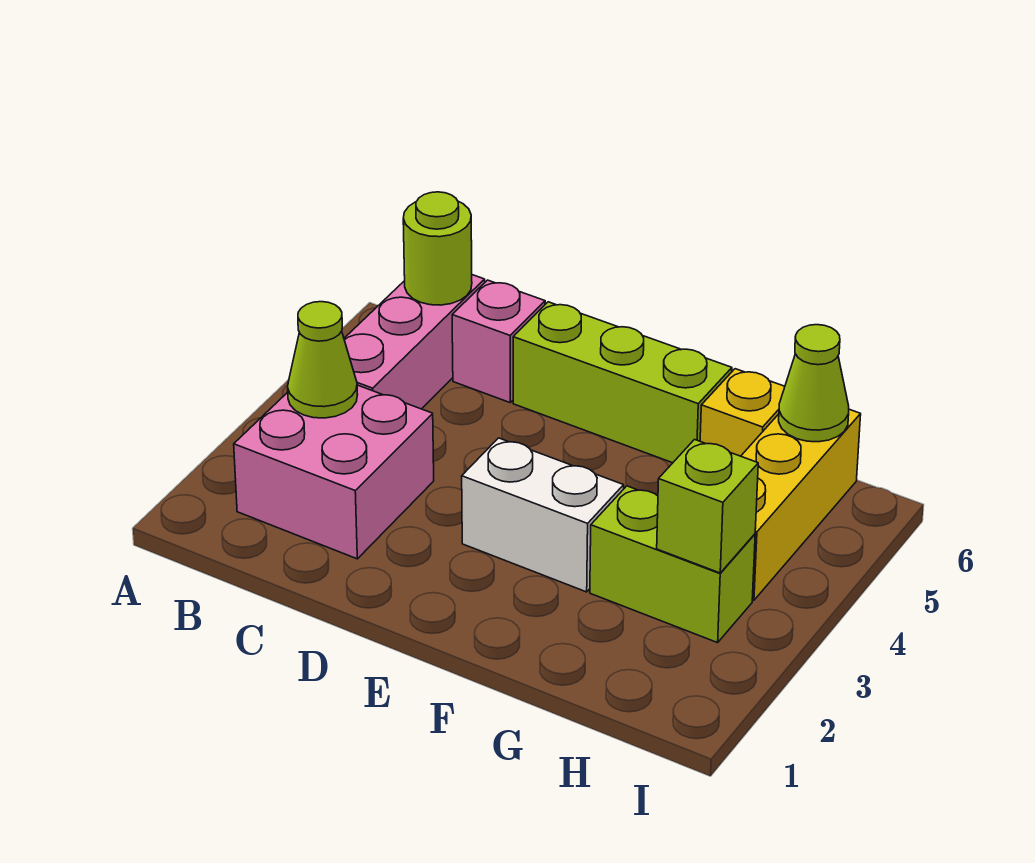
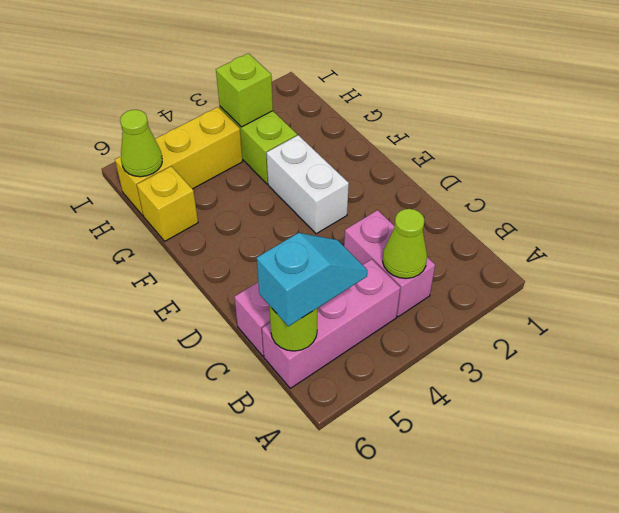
pink 2x2 brick [234,385,434,559] -> pink 1x2 brick [344,210,435,317]
none -> cyan 1x2 slope [257,233,367,326]
lime 1x3 brick [513,302,732,463] -> none

